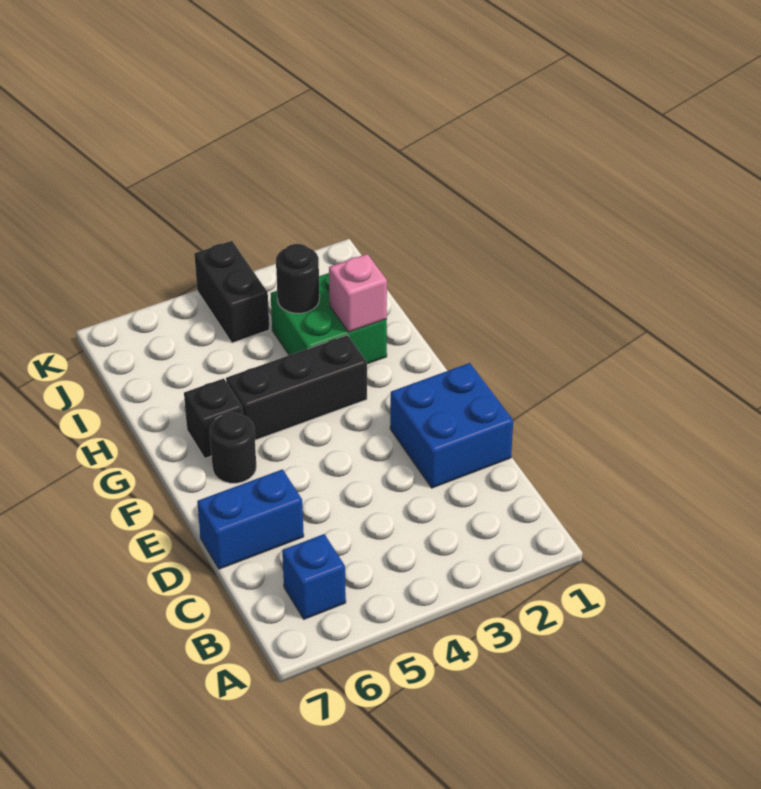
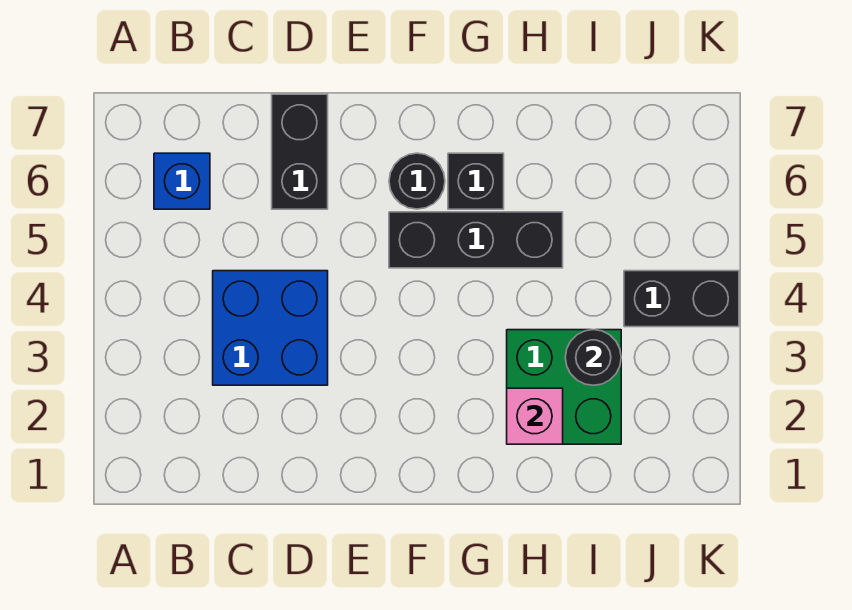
blue 2x2 brick [390,363,513,488] -> blue 2x2 brick moved to [213,271,328,385]
blue 1x2 brick [197,469,304,569] -> black 1x2 brick [272,94,328,209]
black 1x3 brick [226,335,367,440] -> black 1x3 brick turned to [389,212,563,268]

